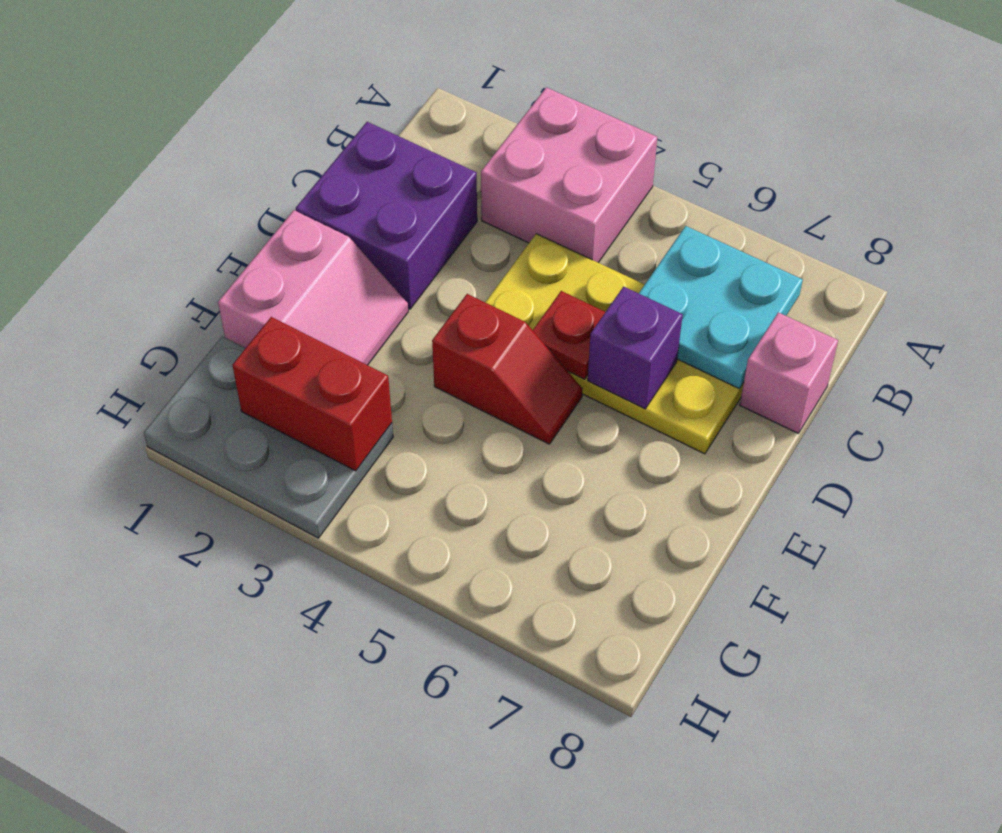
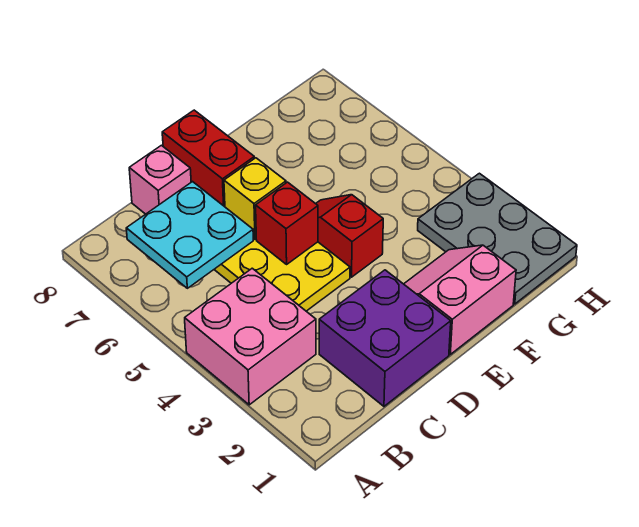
red 1x1 plate [533,291,605,379] -> red 1x1 brick [256,182,318,264]
purple 1x1 brick [588,287,683,409] -> yellow 1x1 brick [224,158,286,239]
red 1x2 brick [233,317,392,471] -> red 1x2 brick moved to [162,110,254,207]

